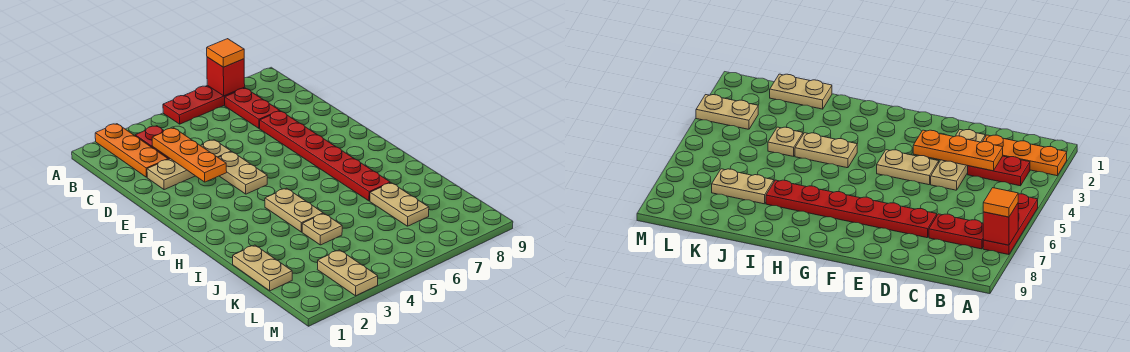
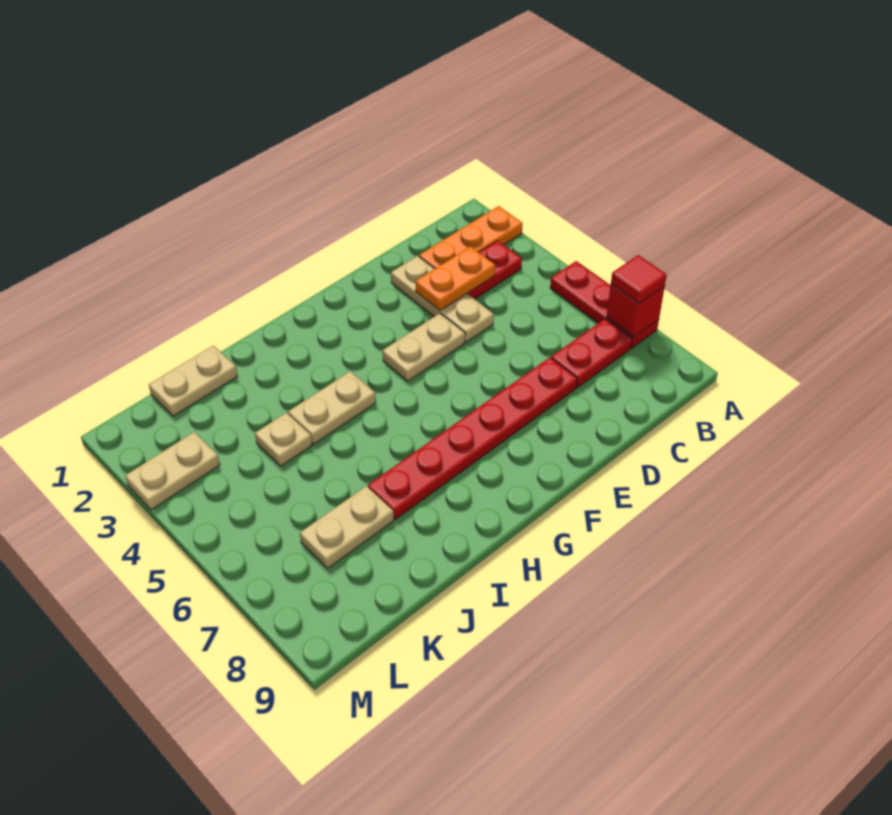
orange 1x1 tile [207,39,244,67] -> red 1x1 tile [611,255,667,304]
orange 1x3 plate [152,128,227,182] -> orange 1x2 plate [416,246,495,310]

